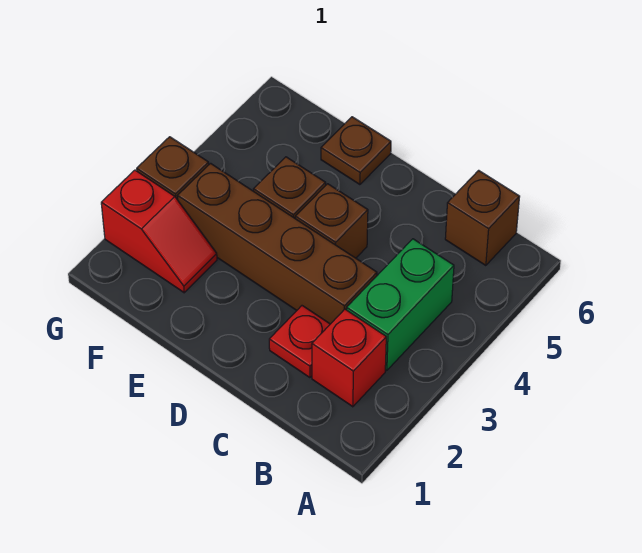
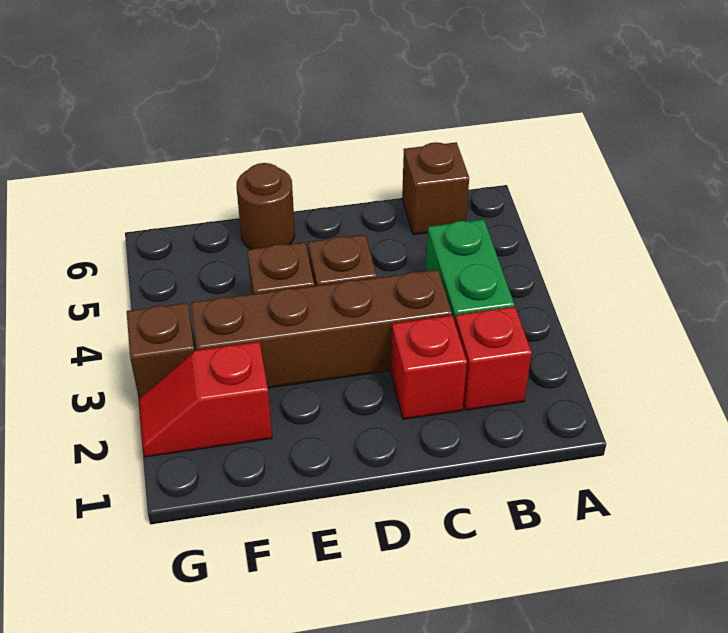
red 1x1 plate [269,306,330,378] -> red 1x1 brick [391,316,467,419]
brown 1x1 plate [321,117,391,185] -> brown 1x1 round brick [236,163,295,249]
red 1x2 slope [101,170,217,293] -> red 1x2 slope turned to [139,342,272,457]

